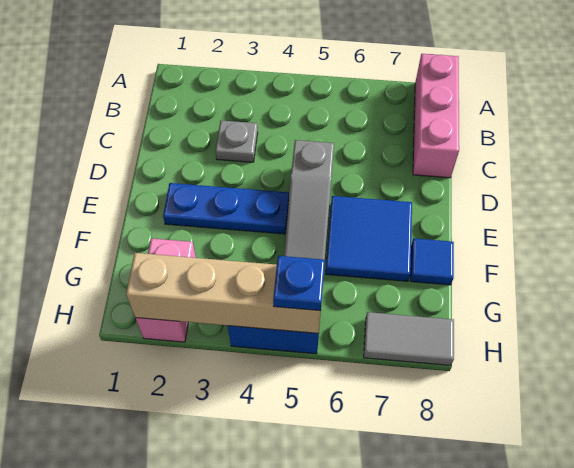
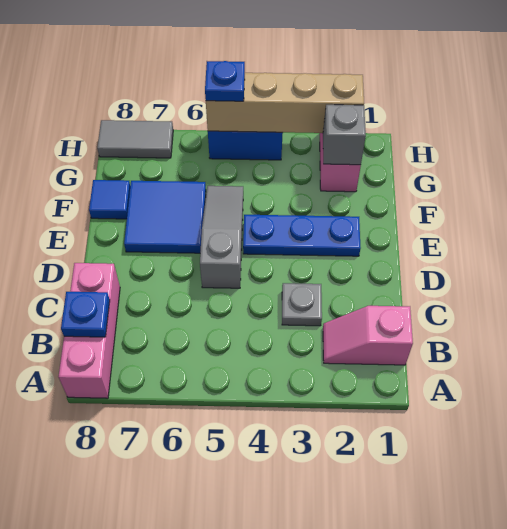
none -> pink 1x2 slope [323,306,413,365]
none -> blue 1x1 plate [61,292,110,337]
none -> grey 1x1 brick [323,105,366,165]

